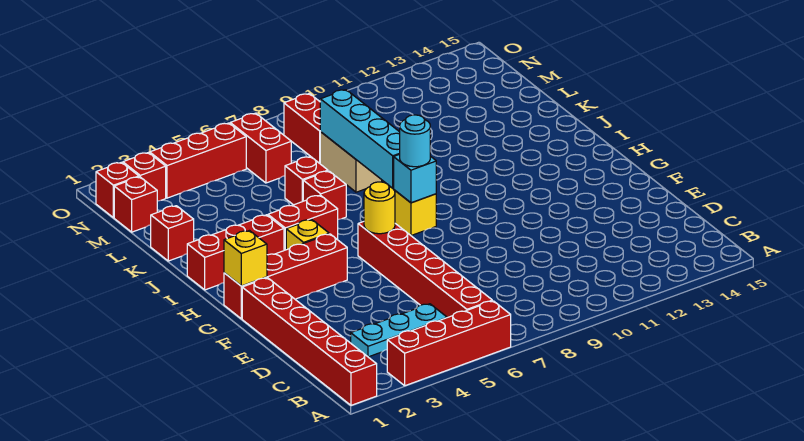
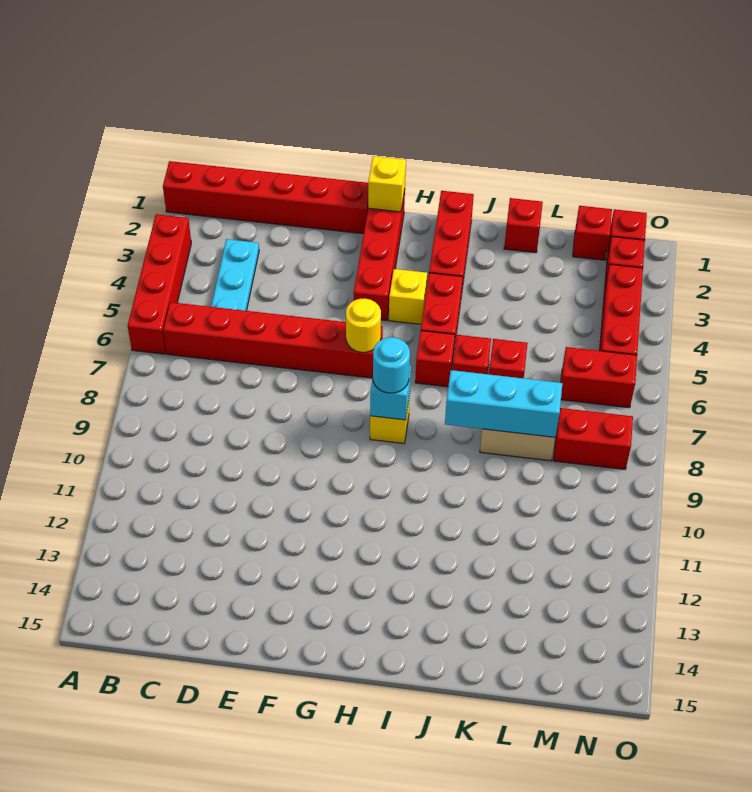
none -> red 1x1 brick [415,331,455,387]
cyan 1x4 brick [320,90,400,188] -> cyan 1x3 brick [445,370,562,437]

